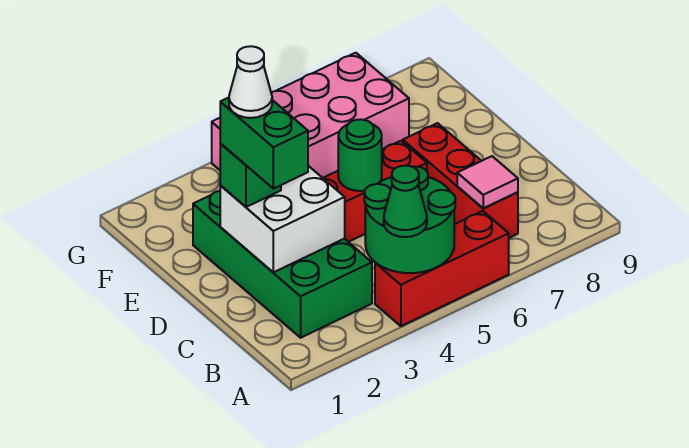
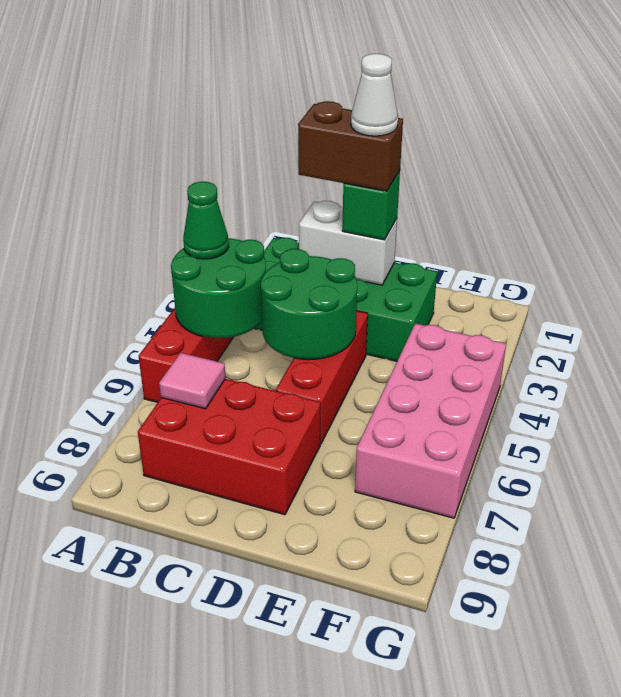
red 1x3 brick [403,123,518,238] -> red 2x3 brick [138,379,321,515]
white 2x2 brick [220,166,345,272] -> white 1x2 brick [299,201,397,285]
green 1x2 brick [220,98,308,189] -> brown 1x2 brick [298,101,403,191]
green 1x1 round brick [338,119,382,191] -> green 2x2 round brick [261,249,357,360]

